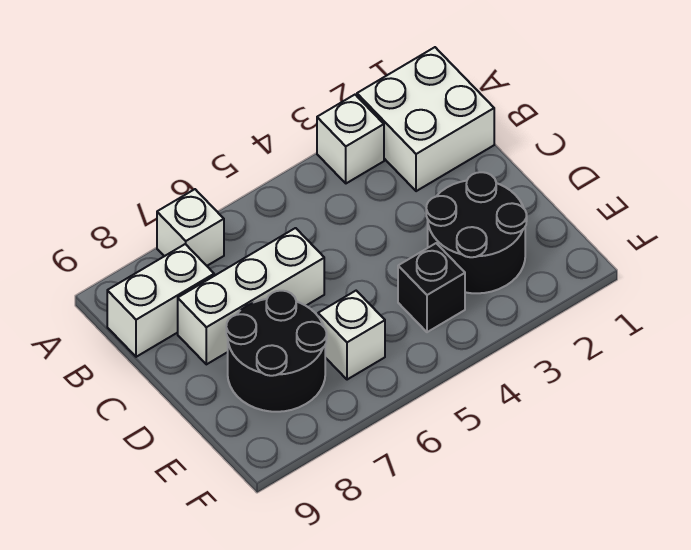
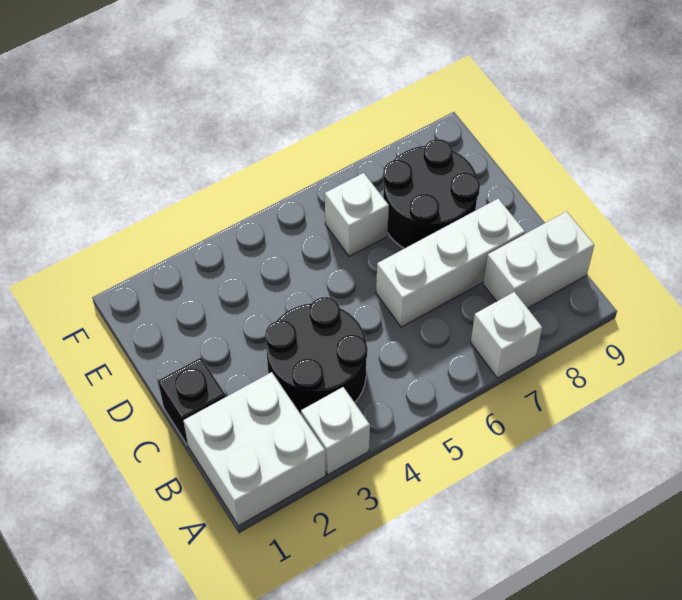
black 2x2 round brick [426,172,527,293] -> black 2x2 round brick moved to [265,297,368,414]
black 1x1 brick [398,243,465,332] -> black 1x1 brick moved to [158,358,226,445]

